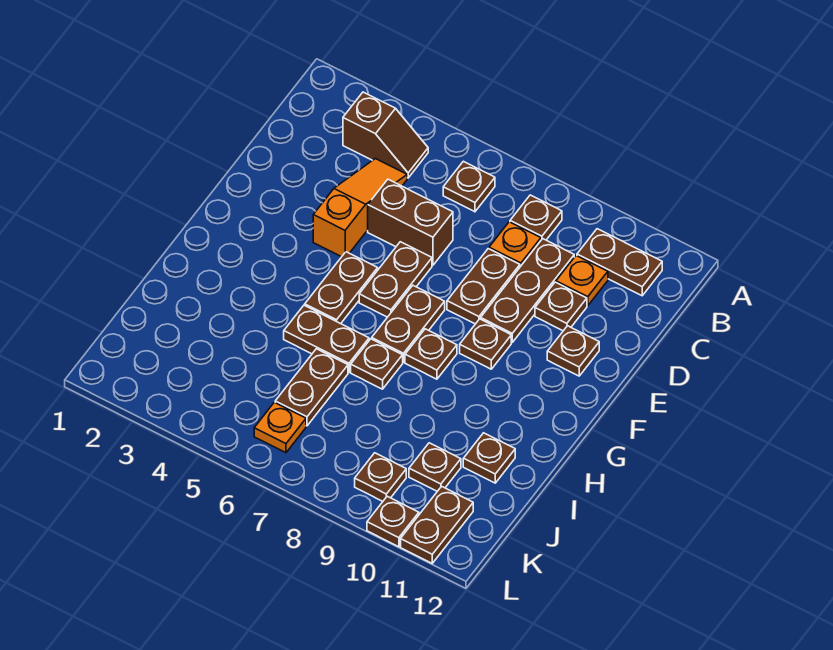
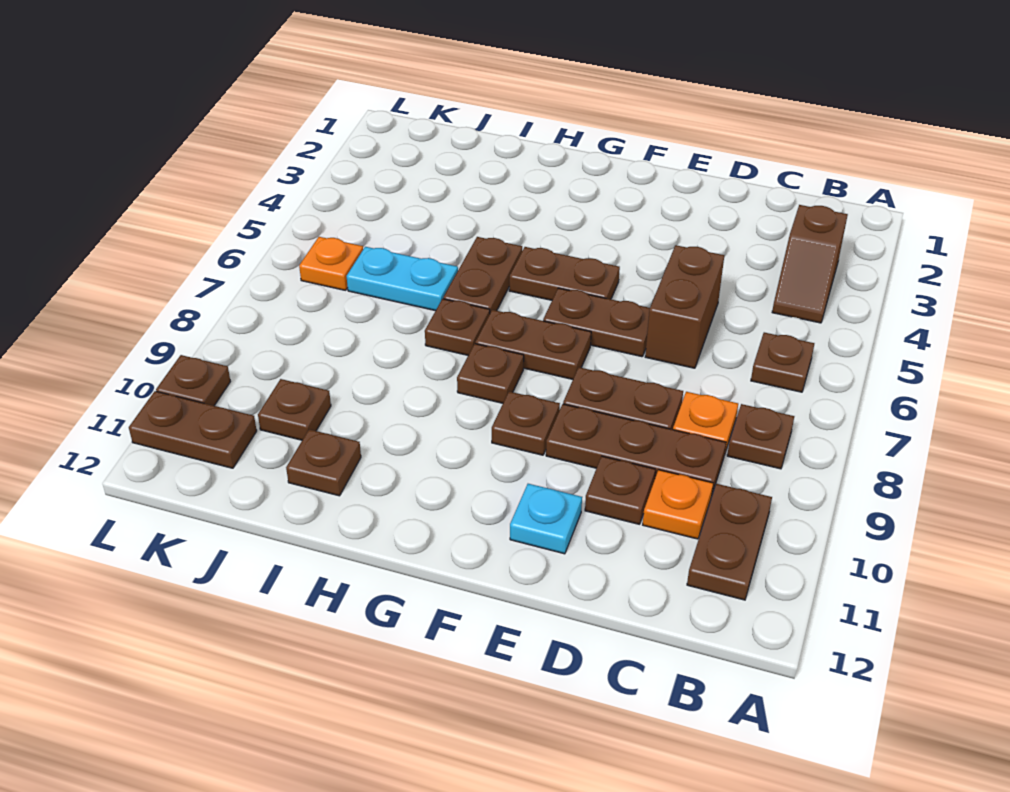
orange 1x3 slope [313,159,407,257] -> none
brown 1x1 plate [547,326,599,376] -> cyan 1x1 plate [510,484,582,554]
brown 1x2 plate [275,349,348,426] -> cyan 1x2 plate [347,247,458,311]
brown 1x1 plate [355,453,406,501] -> none

